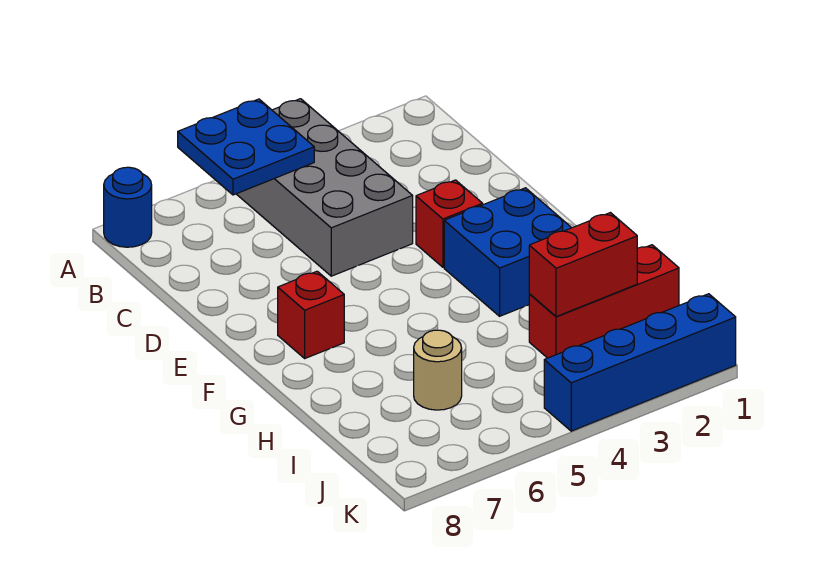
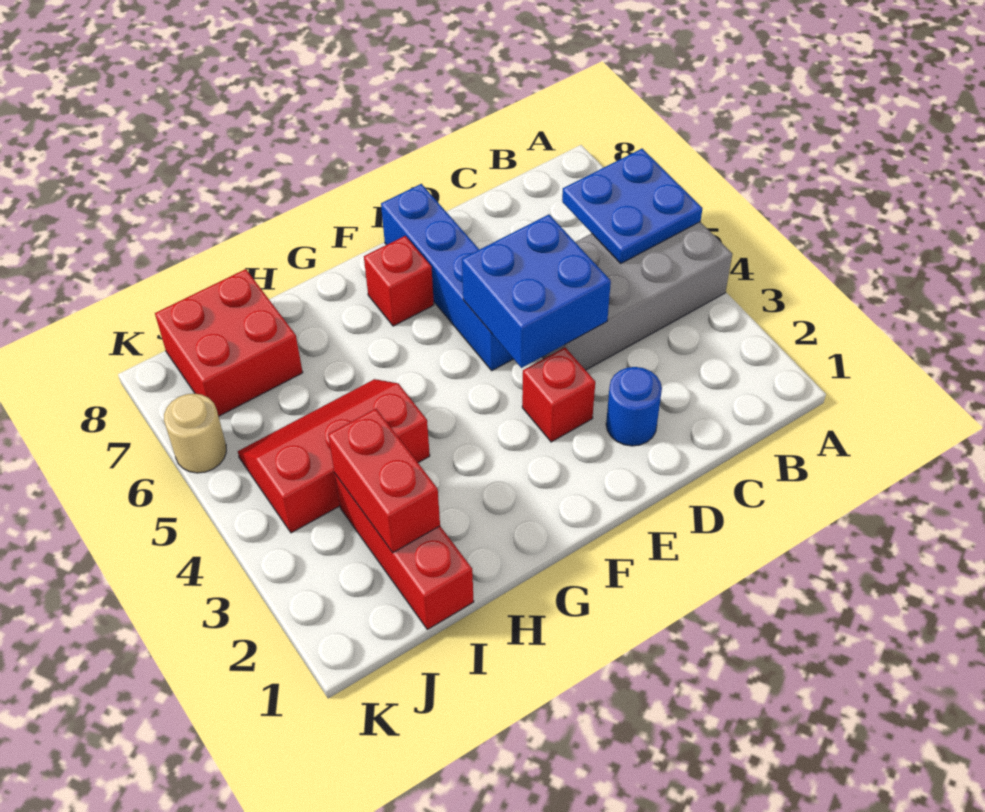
blue 1x1 round brick [104,167,152,247] -> blue 1x1 round brick moved to [606,367,662,446]
blue 2x2 brick [444,188,571,316] -> blue 2x2 brick moved to [462,215,611,368]
none -> red 2x3 slope [238,379,430,533]
tan 1x1 round brick [414,330,462,410] -> tan 1x1 round brick moved to [164,394,226,473]
none -> red 2x2 brick [155,269,303,416]
blue 1x4 brick [544,294,736,431] -> blue 1x4 brick moved to [381,184,513,371]

